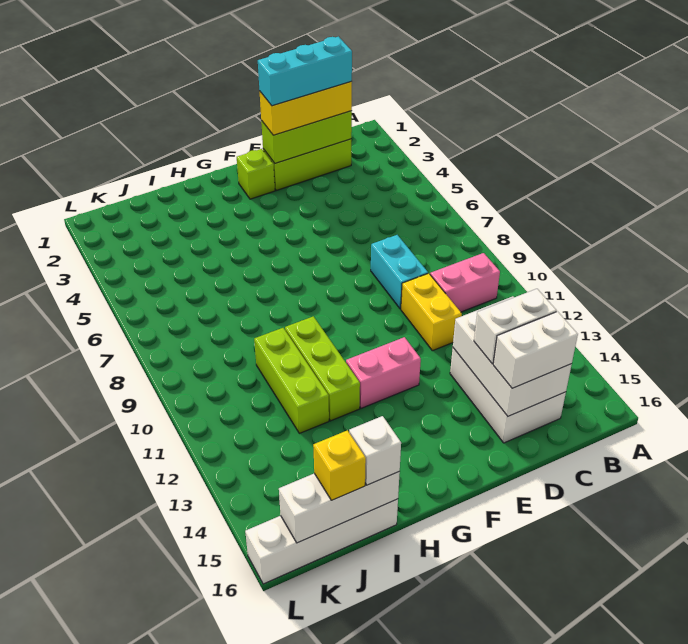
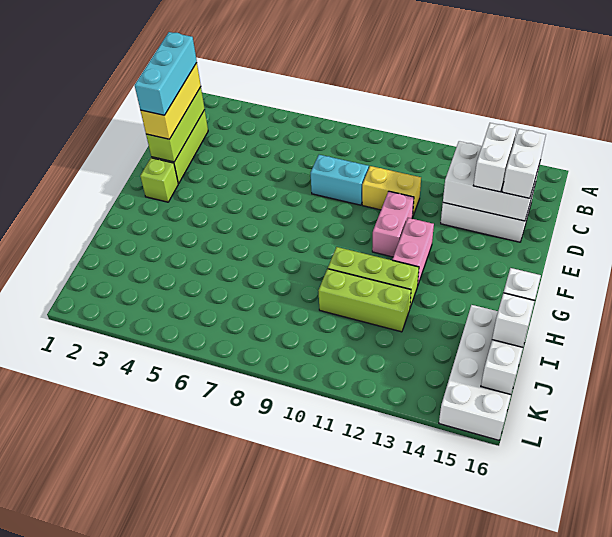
pink 1x2 brick [430,253,500,312] -> pink 1x2 brick moved to [372,191,414,257]
white 1x4 brick [245,499,398,584] -> white 2x4 brick [439,305,511,440]
yellow 1x1 brick [313,430,366,500] -> white 1x1 brick [492,293,535,347]

